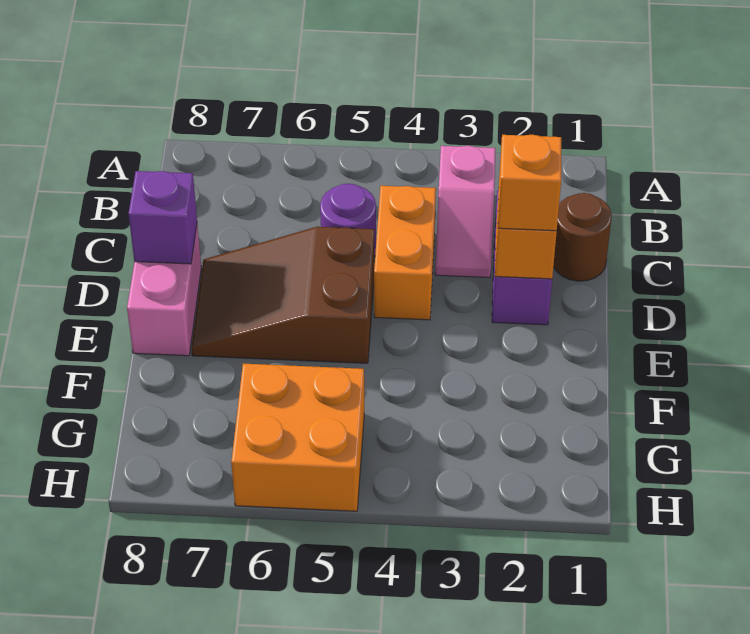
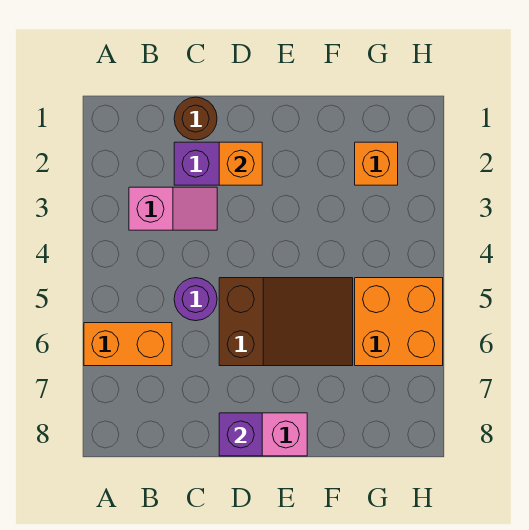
orange 1x2 brick [374,186,436,320] -> orange 1x2 brick moved to [84,323,172,366]
orange 1x1 brick [498,135,561,231] -> orange 1x1 brick moved to [355,142,398,185]
brown 2x3 slope [191,227,374,363] -> brown 2x3 slope turned to [219,278,353,366]

